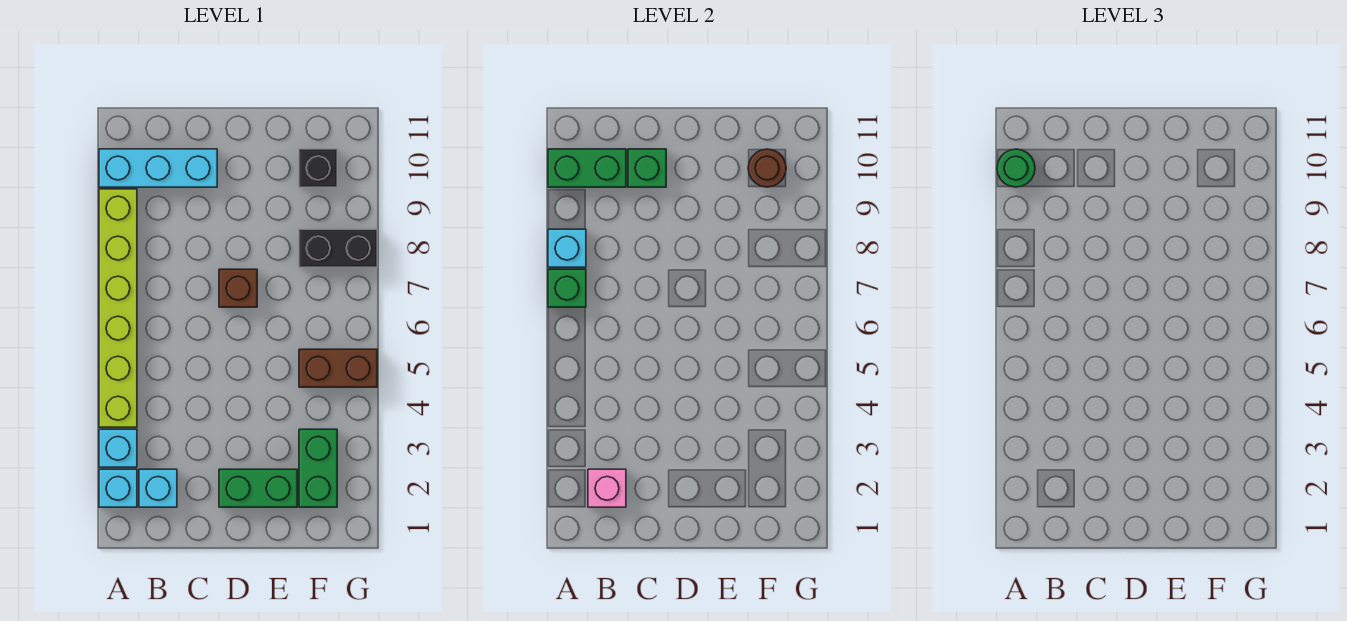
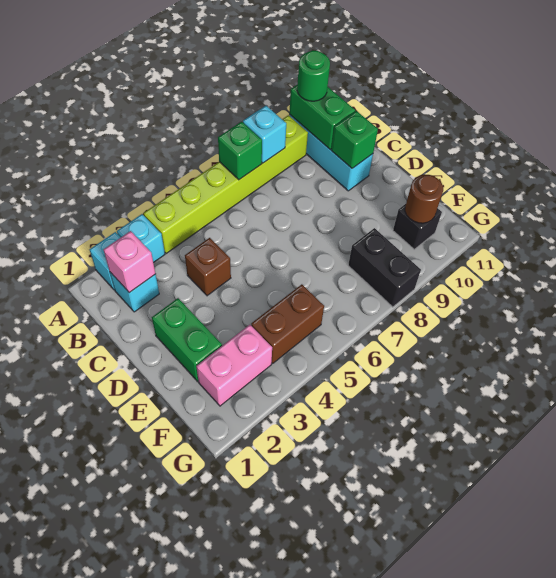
brown 1x1 brick [219,269,257,307] -> brown 1x1 brick moved to [185,238,231,296]
green 1x2 brick [299,429,337,507] -> pink 1x2 brick [196,325,272,406]
brown 1x2 brick [299,349,377,387] -> brown 1x2 brick turned to [251,284,324,363]

